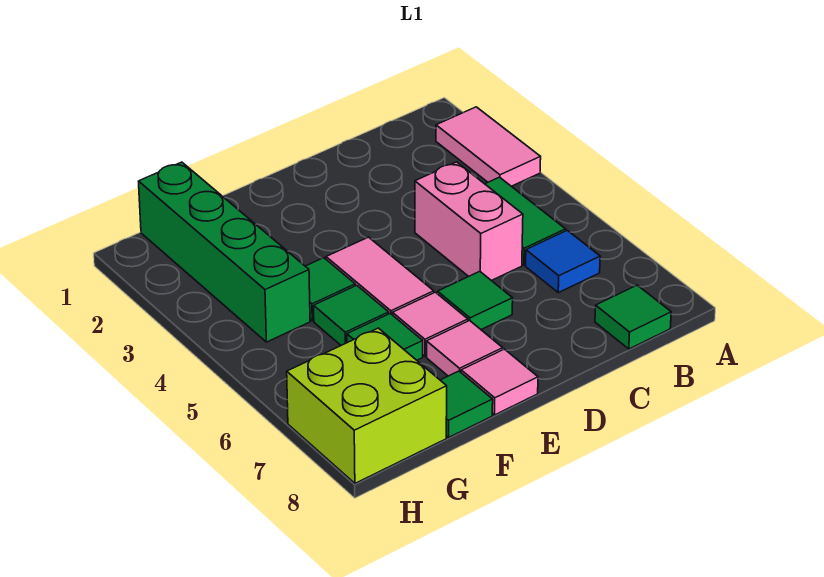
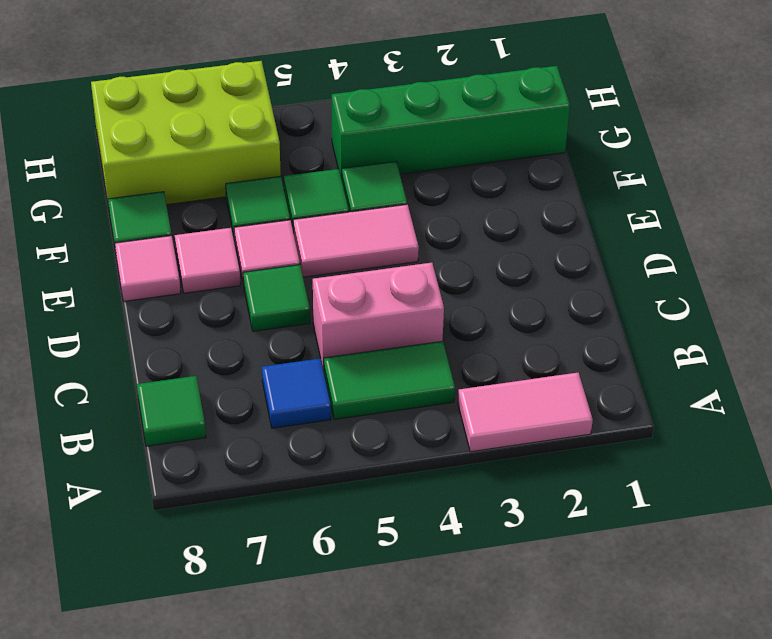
lime 2x2 brick [287,328,447,483] -> lime 2x3 brick [91,61,281,207]

